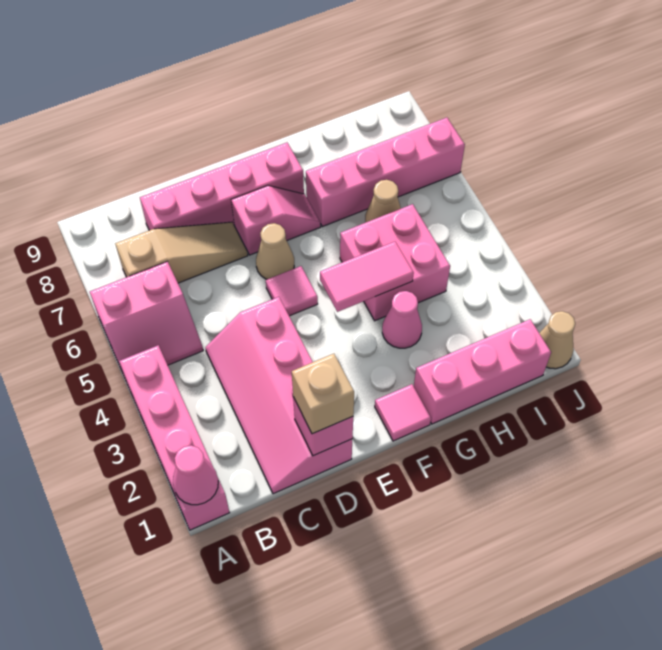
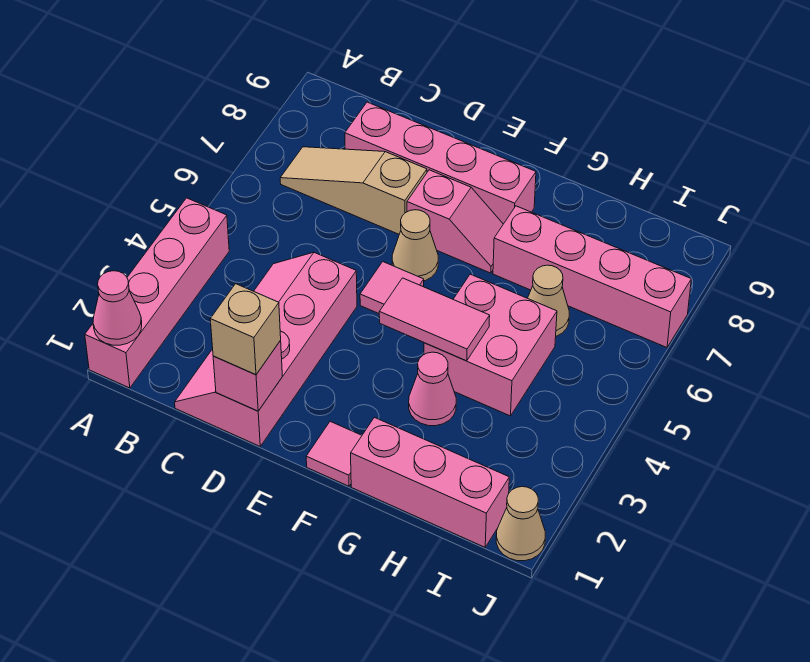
pink 2x2 slope [90,262,203,375] -> none
tan 1x3 slope [115,222,248,283] -> tan 1x3 slope turned to [280,147,427,234]

